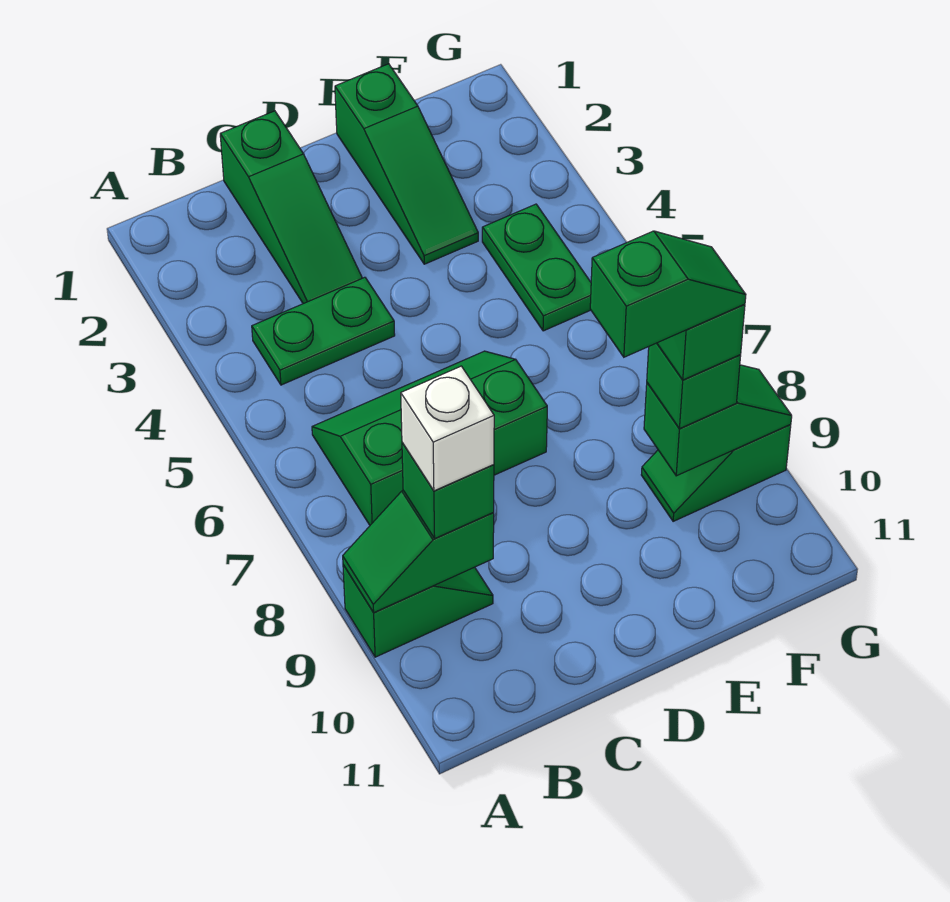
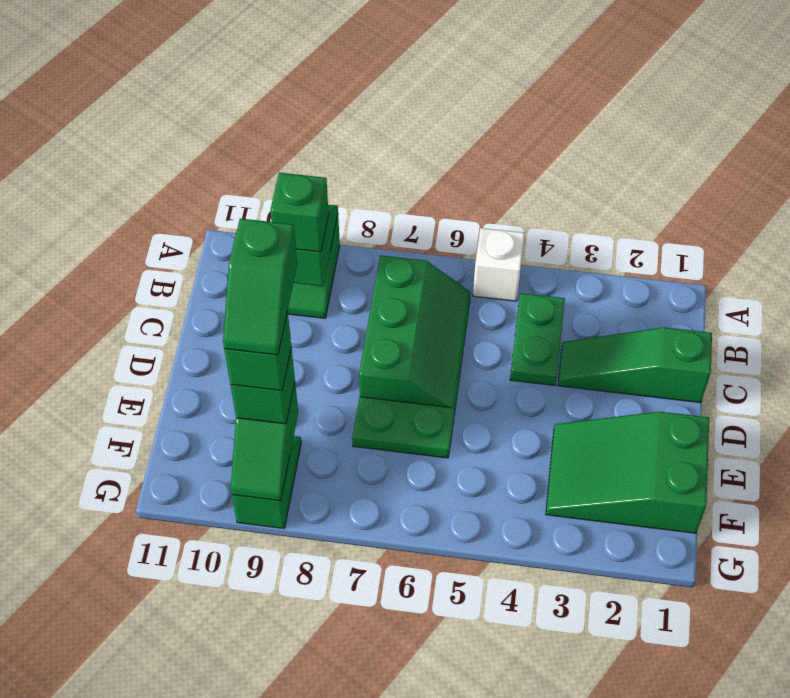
white 1x1 brick [401,366,494,491] -> white 1x1 brick moved to [473,228,525,301]
green 1x3 slope [335,64,478,264] -> green 2x3 slope [546,412,709,533]
green 1x2 plate [482,204,591,331] -> green 1x2 plate moved to [352,397,455,458]

